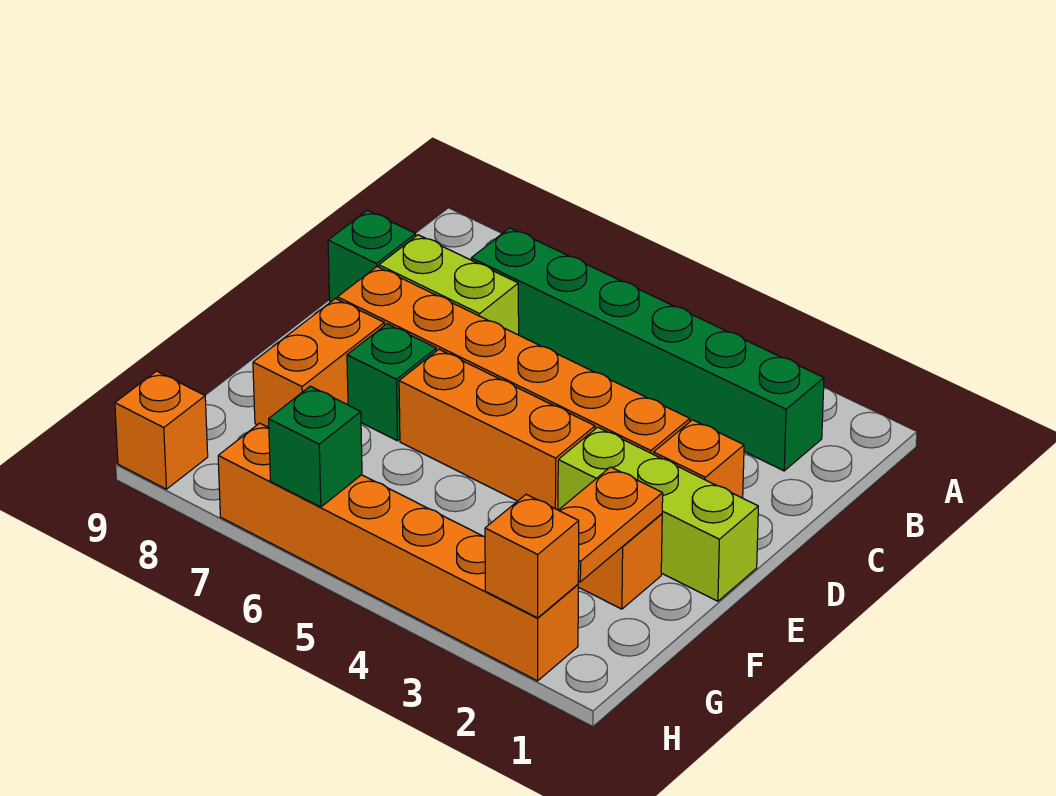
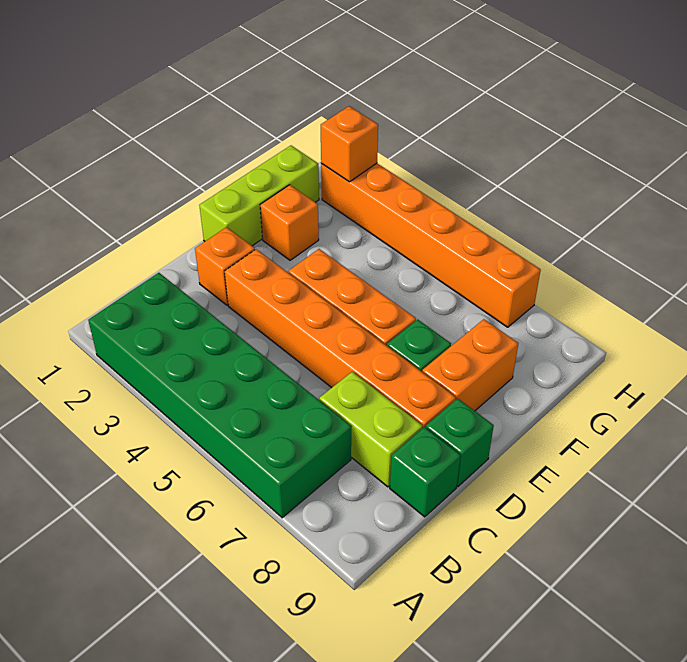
green 1x6 brick [471,228,824,471] -> green 2x6 brick [88,273,351,518]
lime 1x3 brick [558,427,758,601] -> lime 1x3 brick turned to [199,146,319,246]
orange 1x2 plate [559,467,663,582] -> none
green 1x1 brick [269,386,362,507] -> green 1x1 brick moved to [426,398,494,487]
orange 1x1 brick [115,371,208,489] -> none

